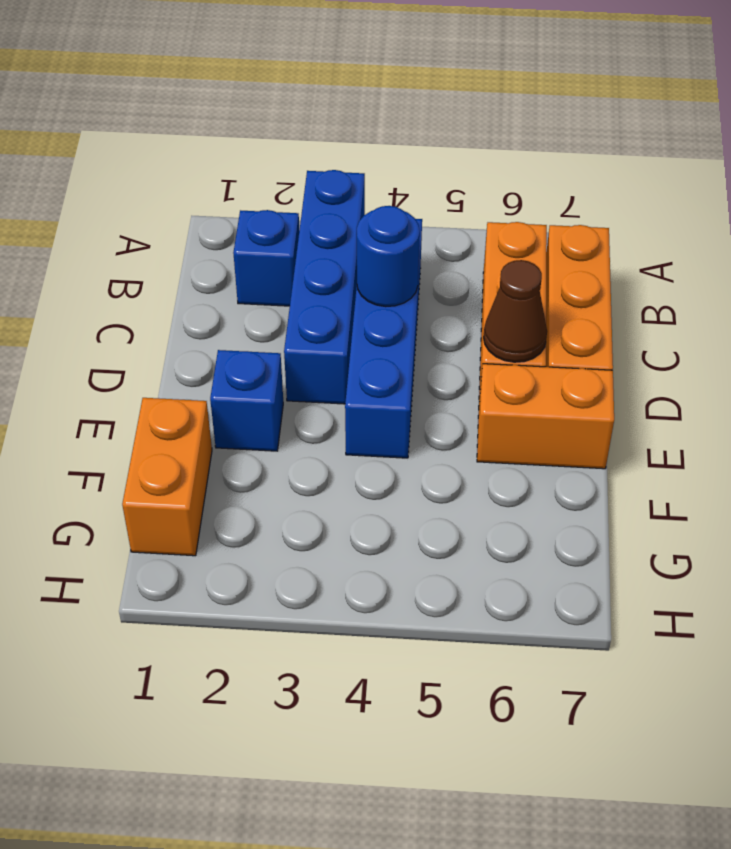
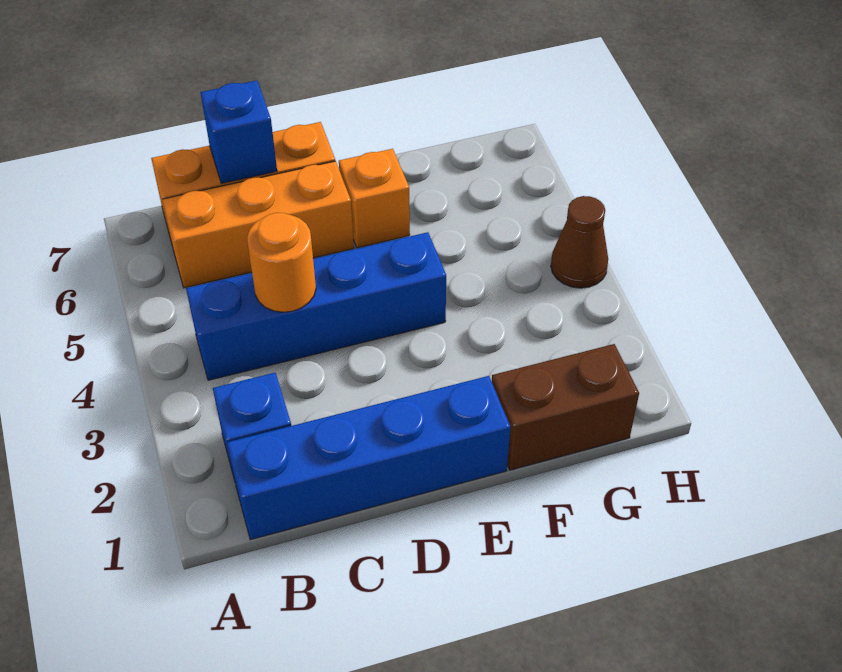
blue 1x4 brick [284,170,365,404] -> blue 1x4 brick moved to [227,376,510,540]
blue 1x1 round brick [357,206,420,307] -> orange 1x1 round brick [247,213,316,312]
brown 1x1 cone [484,260,547,362] -> brown 1x1 cone moved to [551,196,608,288]
blue 1x1 brick [210,350,283,451] -> blue 1x1 brick moved to [200,81,277,183]
orange 1x2 brick [477,364,614,469] -> orange 1x1 brick [339,149,410,248]
orange 1x2 brick [122,398,212,556] -> brown 1x2 brick [492,344,639,470]

